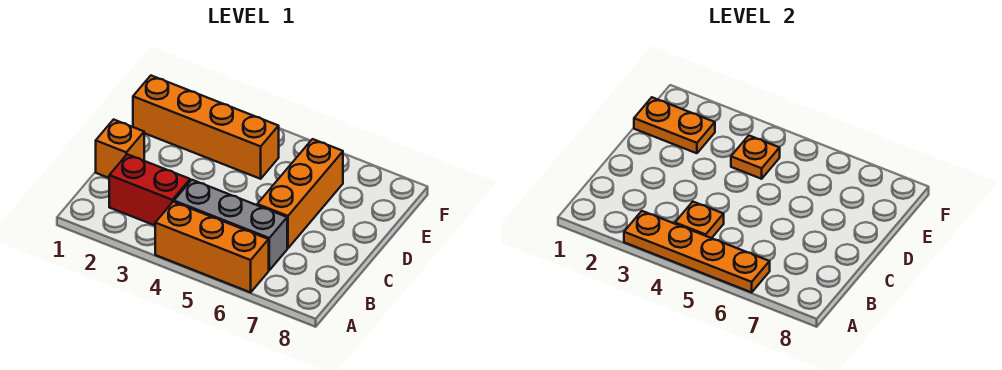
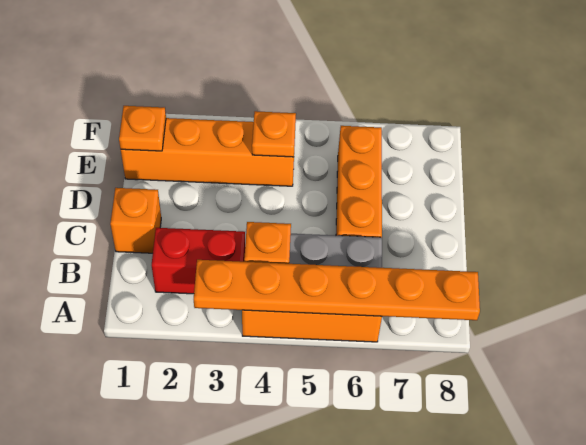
orange 1x4 plate [624,211,770,292] -> orange 1x6 plate [194,260,480,320]
orange 1x2 plate [634,97,715,153] -> orange 1x1 plate [119,106,166,151]

